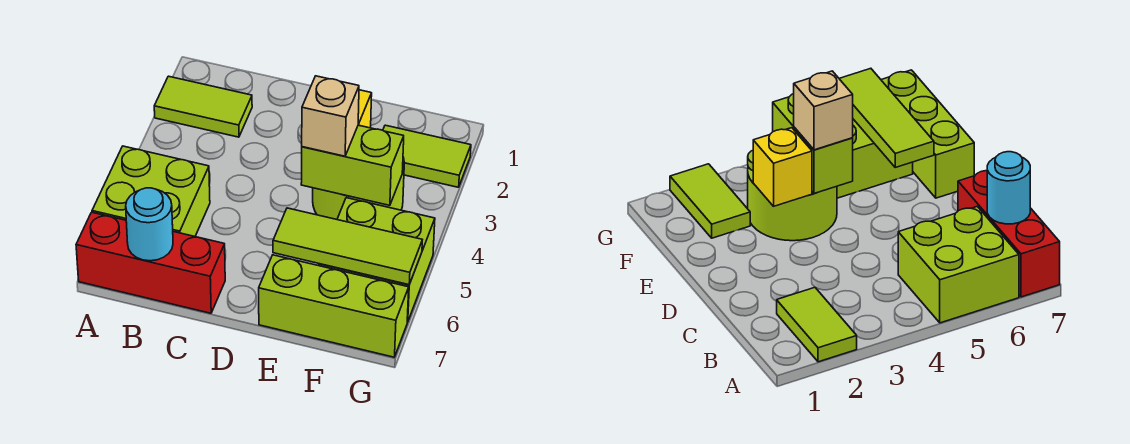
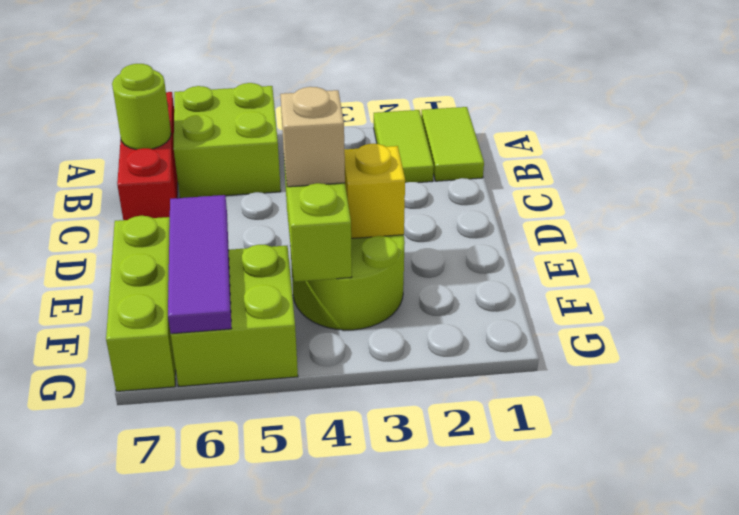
cyan 1x1 round brick [126,188,173,261] -> lime 1x1 round brick [112,64,171,150]
lime 1x3 tile [273,208,422,285] -> purple 1x3 tile [168,195,232,334]
lime 1x2 tile [383,125,471,187] -> lime 1x2 tile moved to [421,107,484,181]

